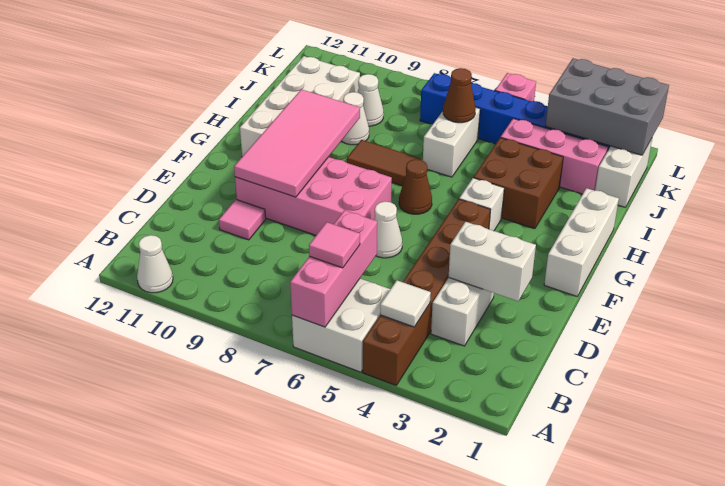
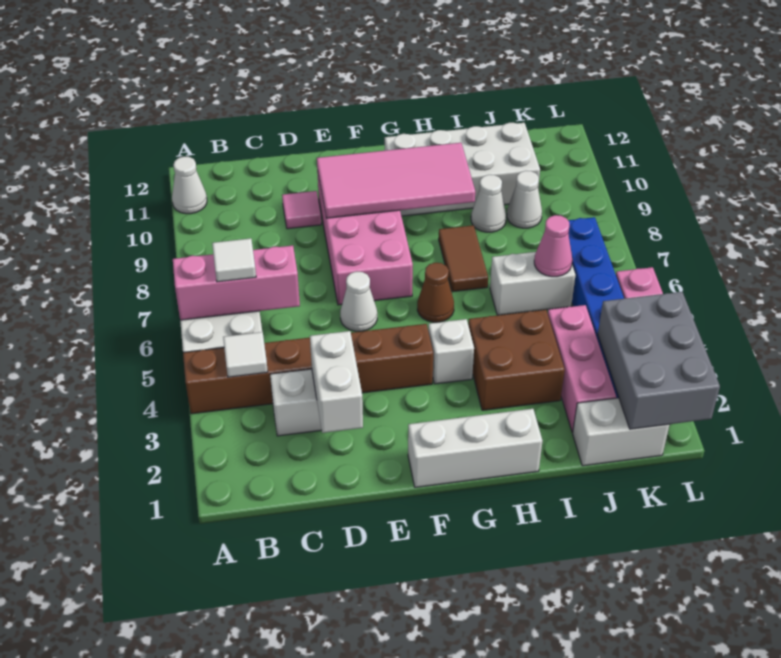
pink 1x1 tile [309,222,360,268] -> white 1x1 tile [212,238,256,282]
brown 1x1 cone [443,68,476,123] -> pink 1x1 cone [534,215,572,277]

